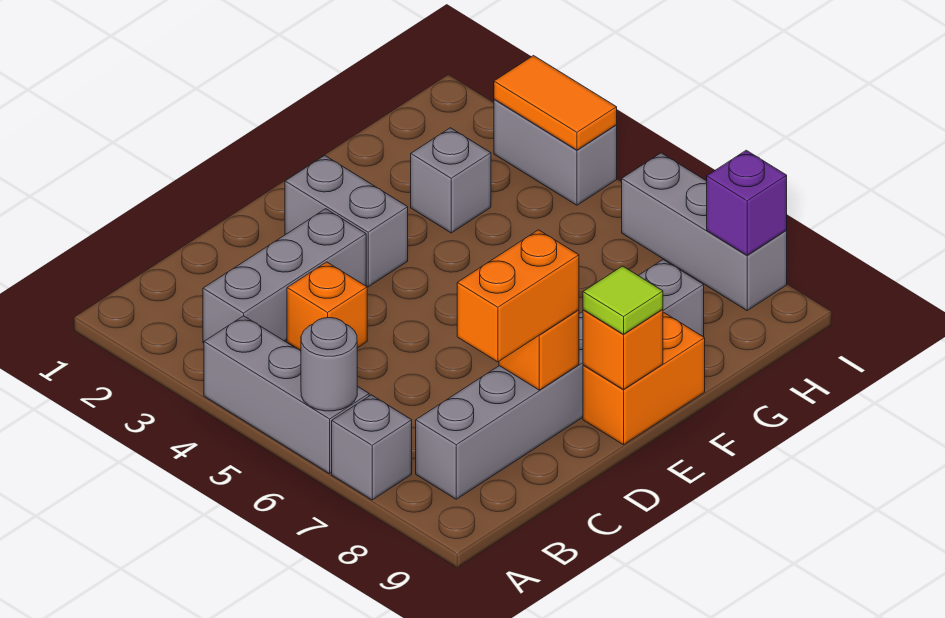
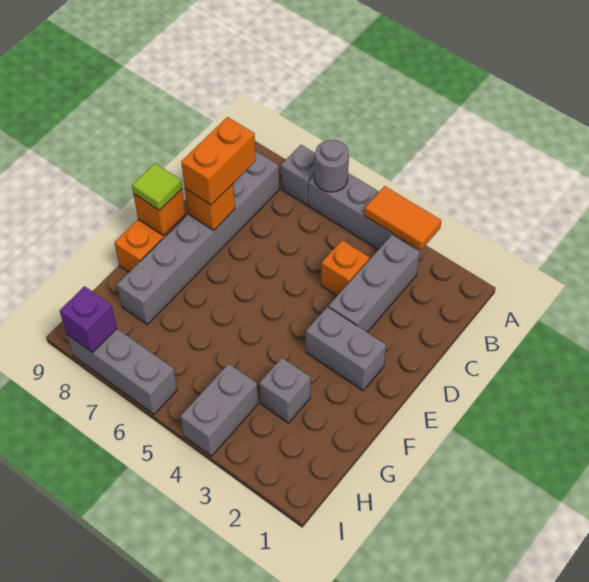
grey 1x2 brick [494,99,617,205] -> grey 1x2 brick turned to [181,364,258,456]
orange 1x2 tile [494,56,617,150] -> orange 1x2 tile moved to [364,186,441,250]

